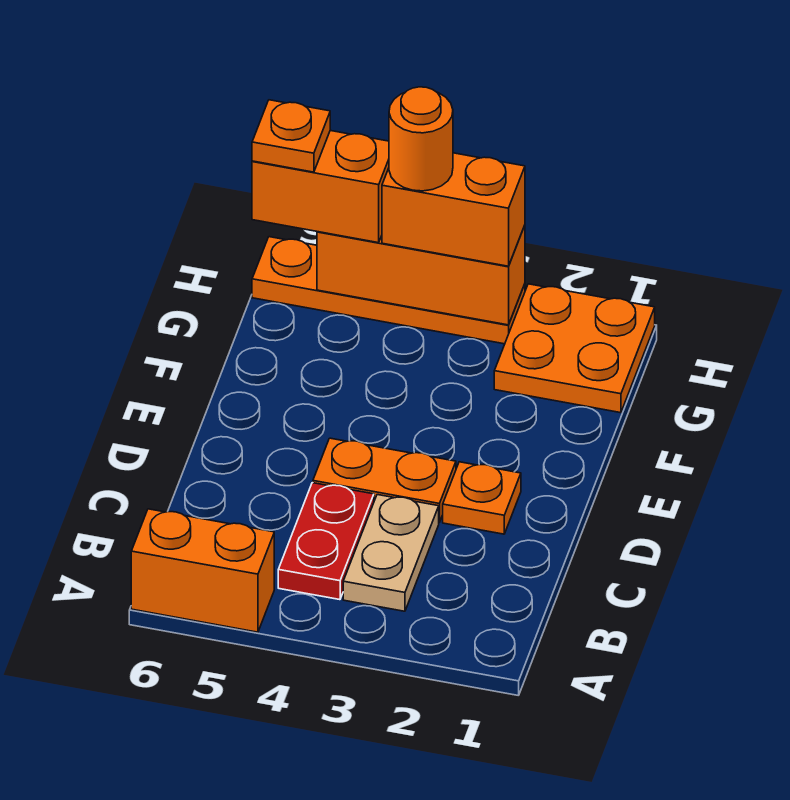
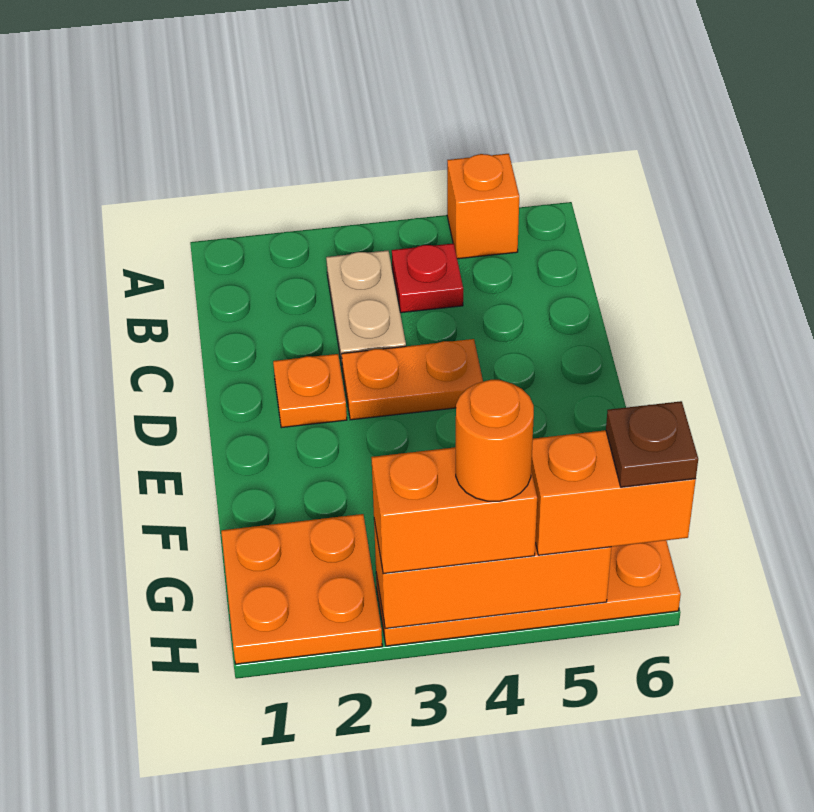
orange 1x2 brick [131,509,274,632] -> orange 1x1 brick [447,154,519,259]
red 1x2 plate [278,483,374,600] -> red 1x1 plate [392,243,463,313]
orange 1x1 plate [252,100,330,172] -> brown 1x1 plate [606,401,698,487]

